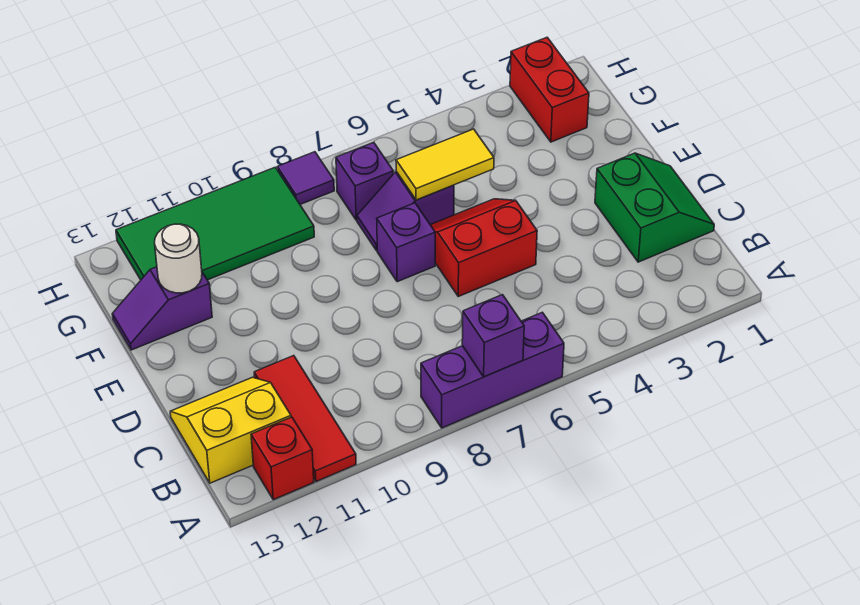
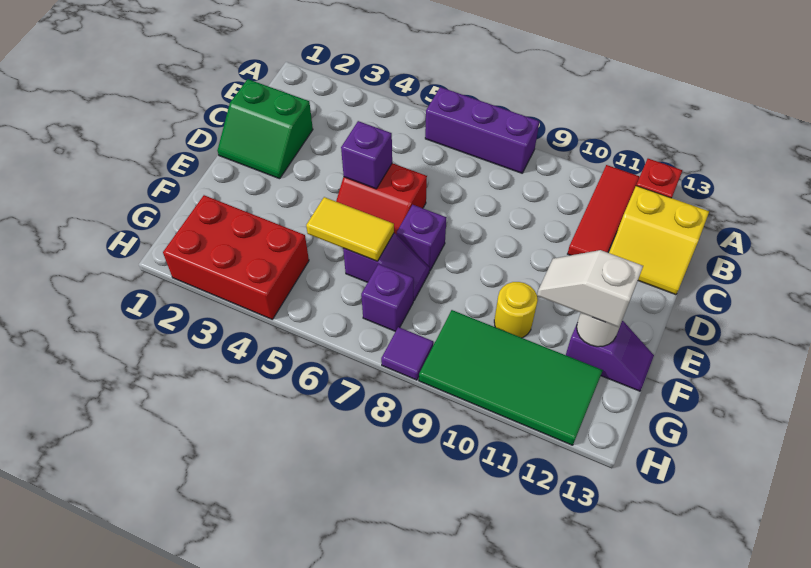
purple 1x1 brick [462,295,524,377] -> purple 1x1 brick moved to [341,121,392,189]
green 2x2 slope [595,153,714,262] -> green 2x2 slope turned to [217,79,313,179]
none -> yellow 1x1 round brick [494,282,538,338]
none -> white 1x2 slope [537,250,643,327]
red 1x2 brick [510,38,589,142] -> red 2x3 brick [163,195,309,319]

